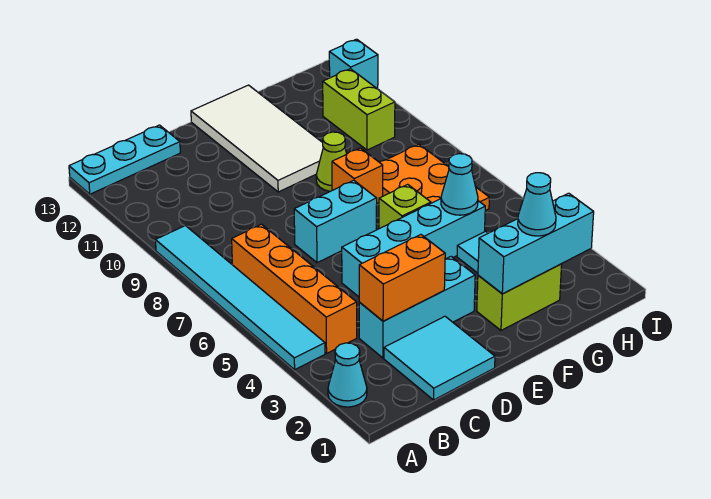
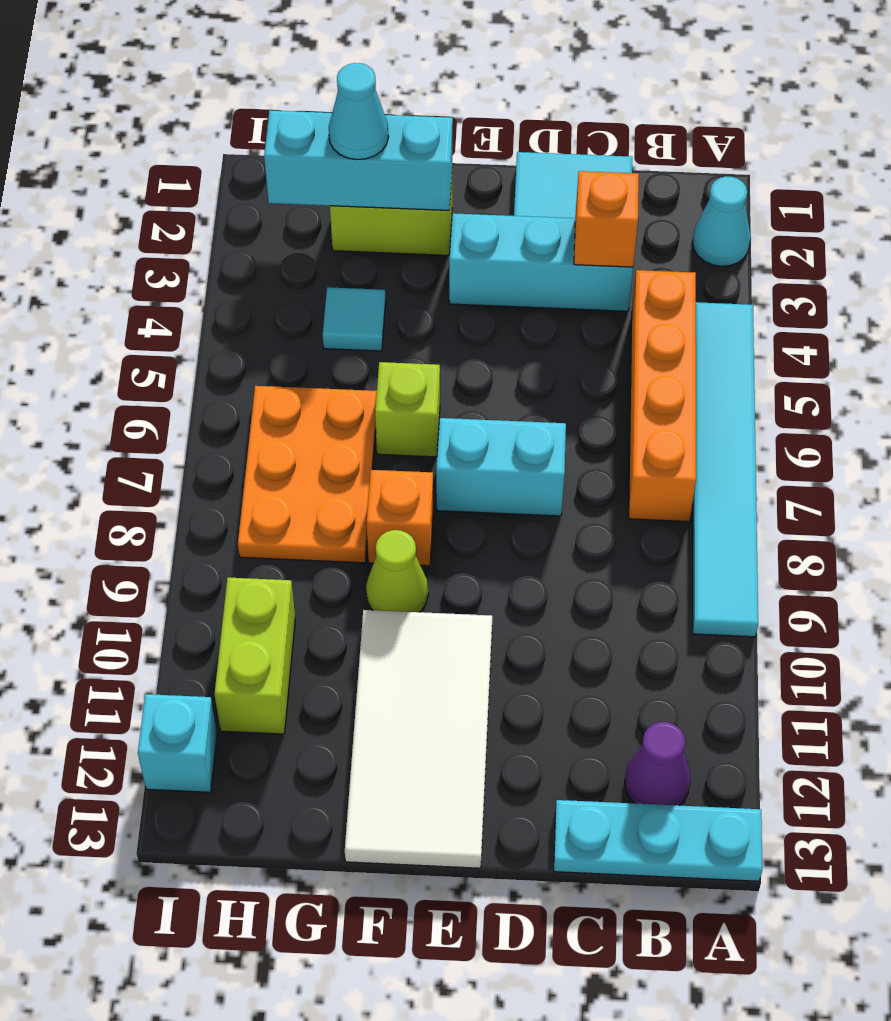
none -> purple 1x1 cone [625,722,691,805]
orange 1x2 brick [359,235,445,321] -> orange 1x1 brick [574,171,639,267]
cyan 1x4 brick [342,199,485,297] -> none
cyan 1x1 cone [441,154,478,215] -> none

